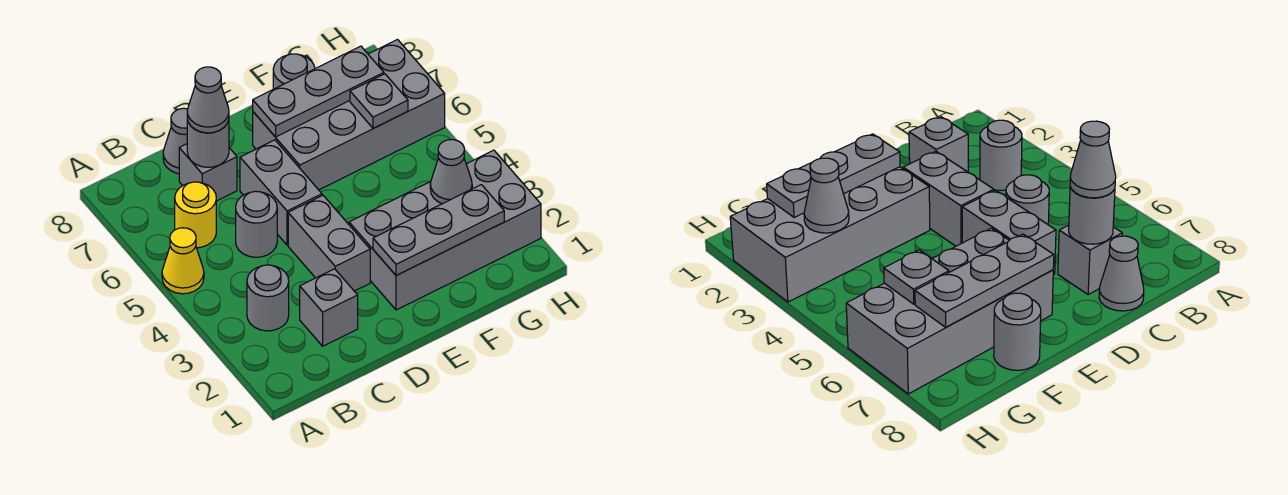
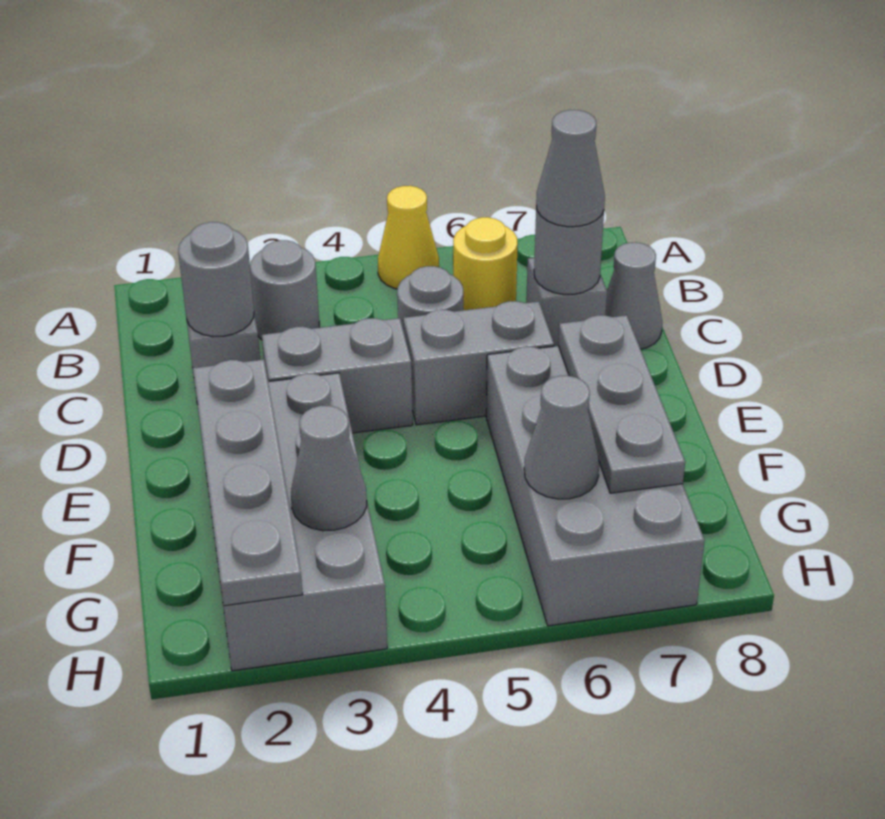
grey 1x3 plate [373,185,504,276] -> grey 1x4 plate [193,359,303,606]
grey 1x1 round brick [273,54,315,89] -> grey 1x1 round brick moved to [178,222,254,336]
grey 1x1 plate [350,74,408,128] -> grey 1x1 cone [524,376,599,499]

